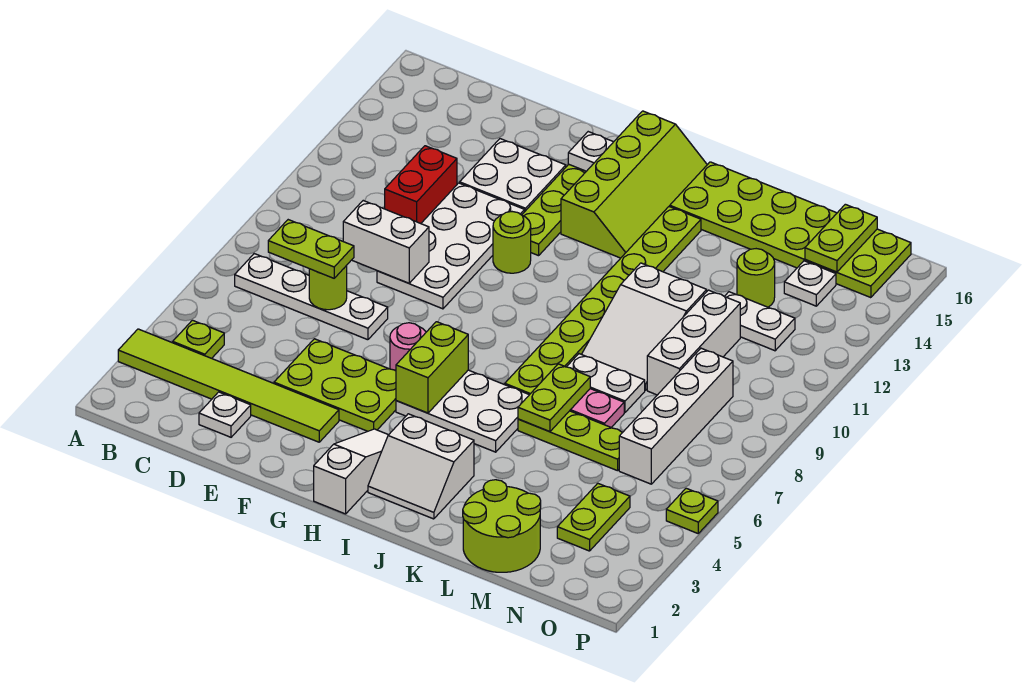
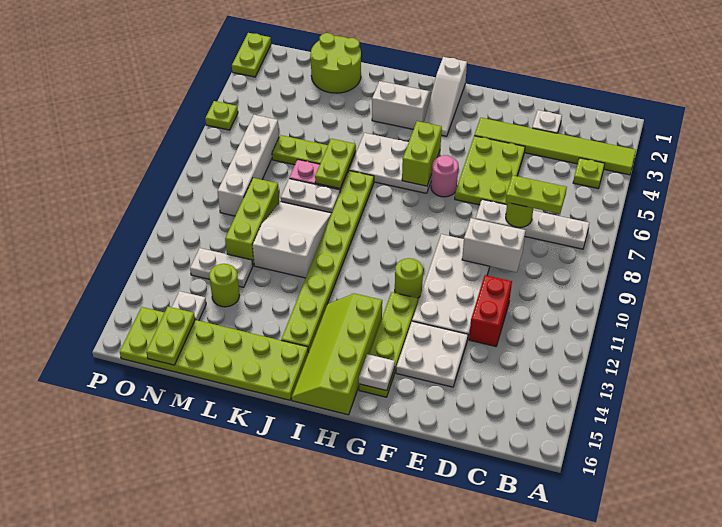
lime 2x3 plate [274,339,396,431] -> lime 2x3 plate turned to [455,136,525,205]
white 1x3 brick [647,290,740,395] -> lime 1x3 brick [225,178,279,265]
lime 1x2 plate [557,483,630,551] -> lime 1x2 plate moved to [232,33,271,77]

